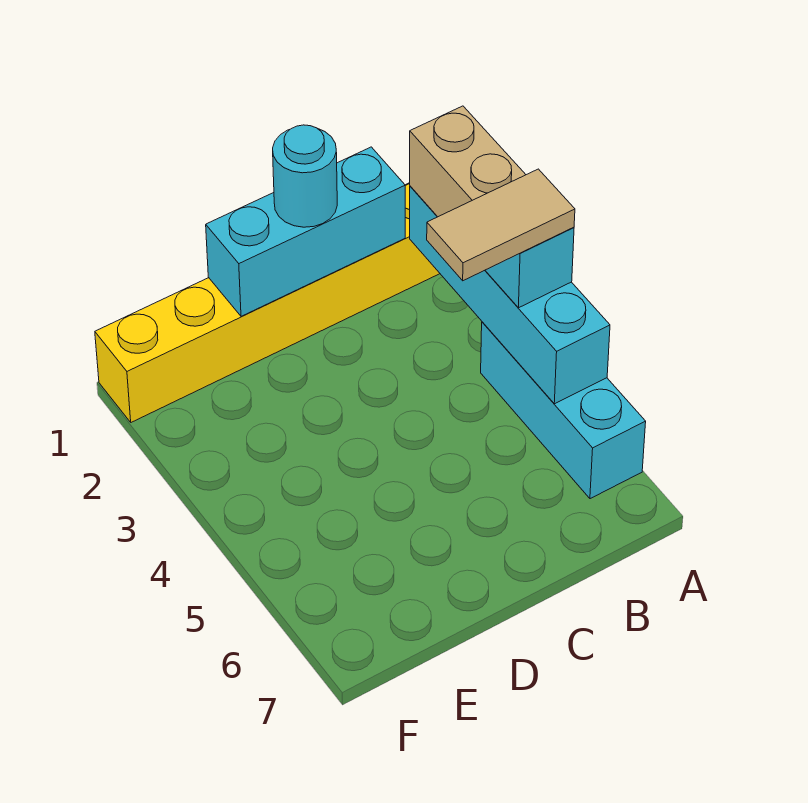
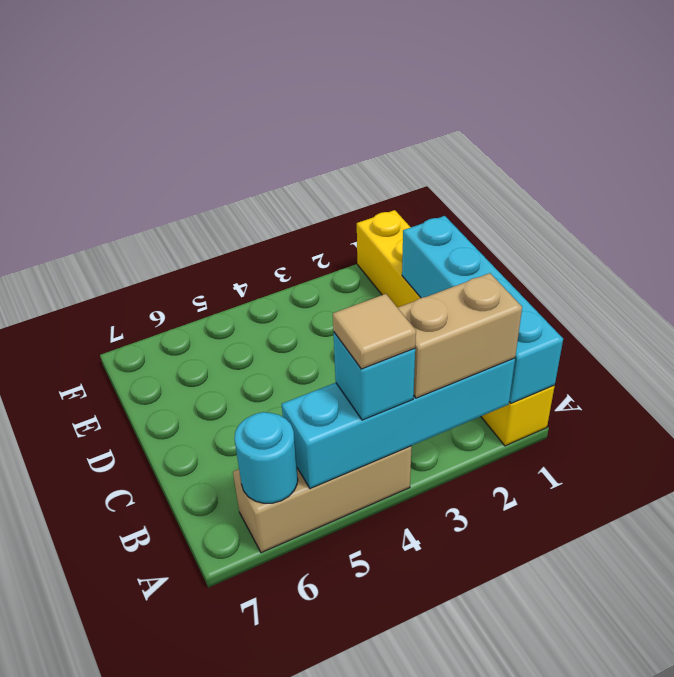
cyan 1x3 brick [481,322,646,499] -> tan 1x3 brick [233,446,412,553]
tan 1x2 tile [427,169,575,281] -> tan 1x1 tile [333,294,416,369]
cyan 1x3 brick [206,147,405,316] -> cyan 1x4 brick [402,216,563,403]
cyan 1x1 round brick [273,125,337,227] -> cyan 1x1 round brick moved to [235,412,298,503]

